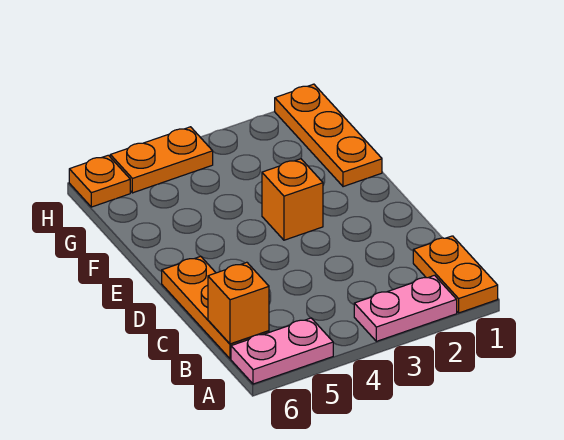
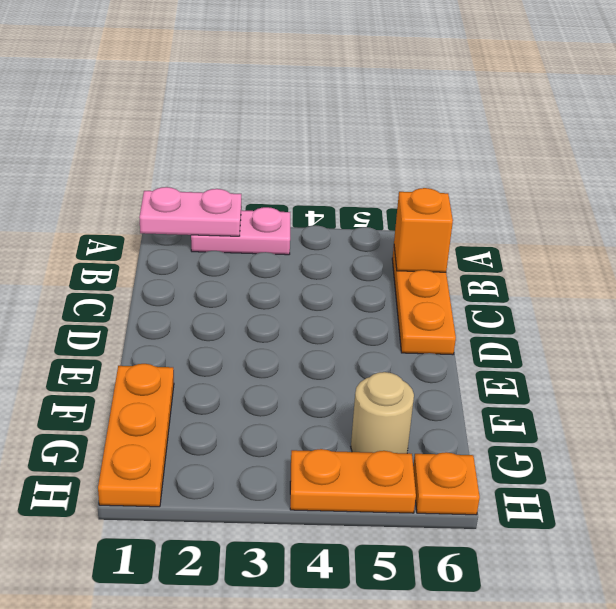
orange 1x2 plate [413,236,498,313] -> none
pink 1x2 plate [231,318,333,384] -> pink 1x2 plate moved to [139,187,241,236]
orange 1x1 brick [262,159,323,240] -> none
none -> tan 1x1 round brick [351,372,414,453]

